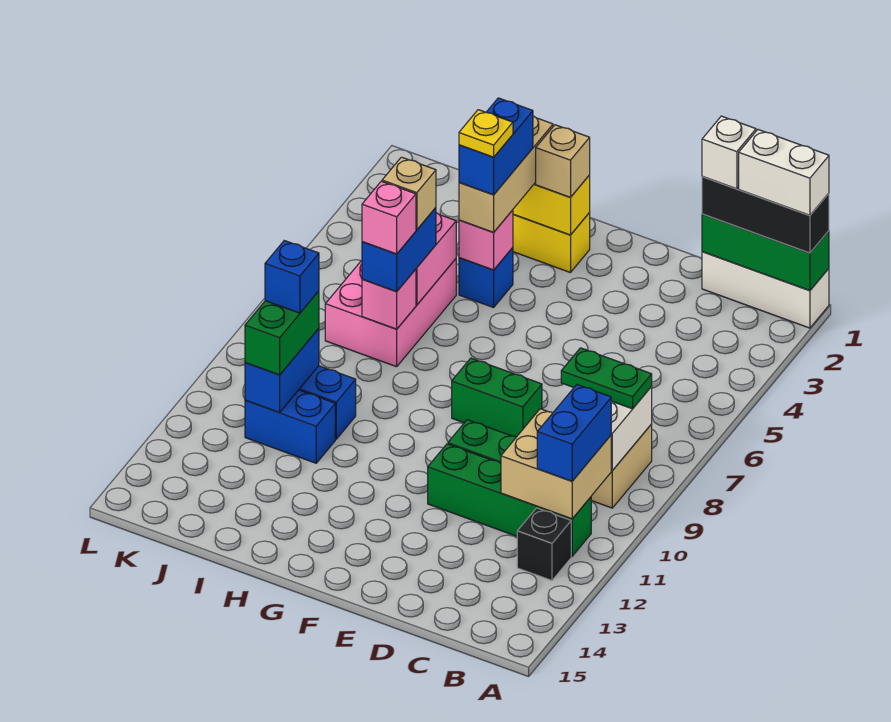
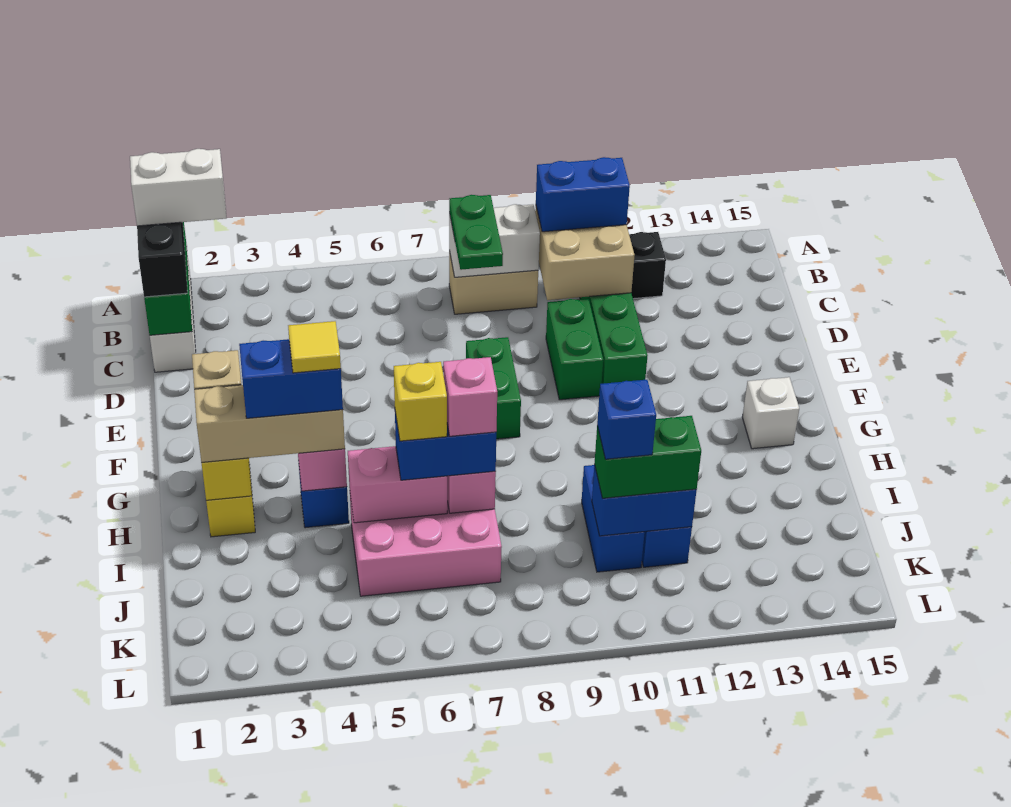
white 1x2 brick [739,130,829,215] -> white 1x2 brick turned to [130,149,226,226]
white 1x1 brick [702,116,756,189] -> white 1x1 brick moved to [742,377,799,449]
yellow 1x1 plate [459,110,513,157] -> yellow 1x1 tile [288,321,341,373]
tan 1x1 brick [382,157,436,230] -> yellow 1x1 brick [394,362,447,441]

